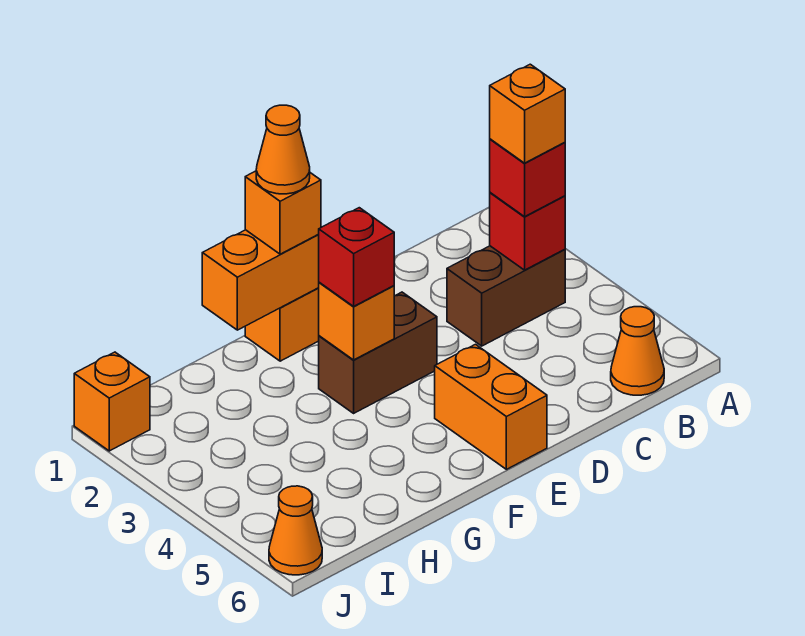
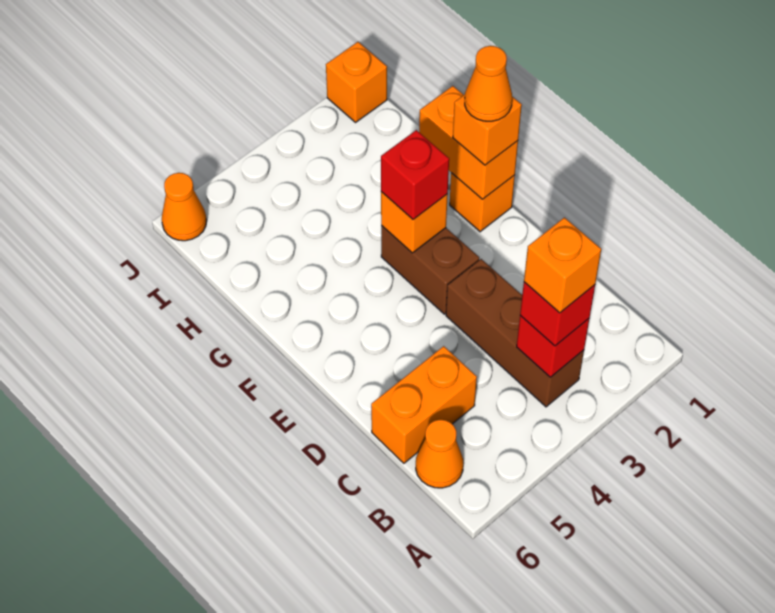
brown 1x2 brick [447,246,565,346] -> brown 1x3 brick [446,259,584,407]
orange 1x2 brick [435,344,547,469] -> orange 1x2 brick moved to [371,346,477,463]

